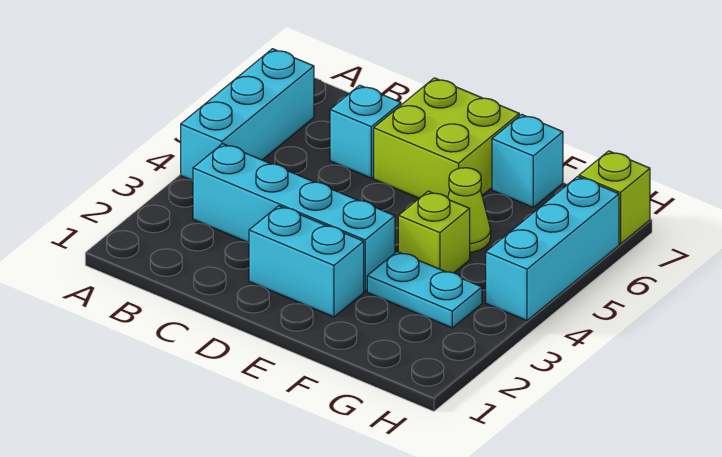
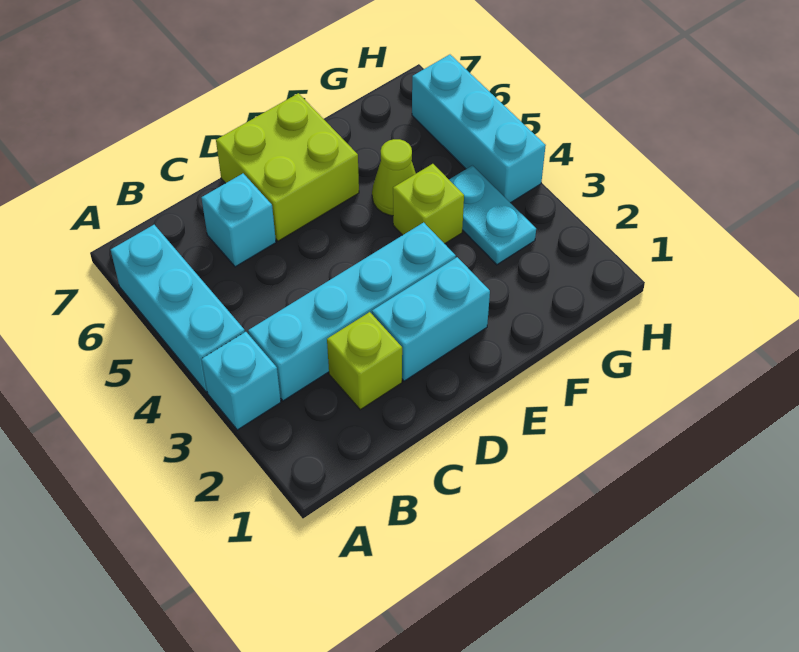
cyan 1x2 plate [367,252,482,328] -> cyan 1x2 plate turned to [449,165,536,265]
cyan 1x1 brick [492,114,563,207] -> cyan 1x1 brick moved to [201,332,281,430]
lime 1x1 brick [579,151,650,244] -> lime 1x1 brick moved to [327,312,402,410]

